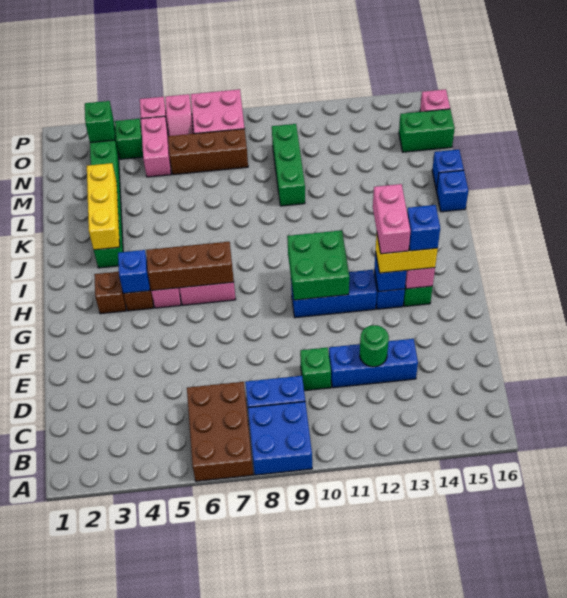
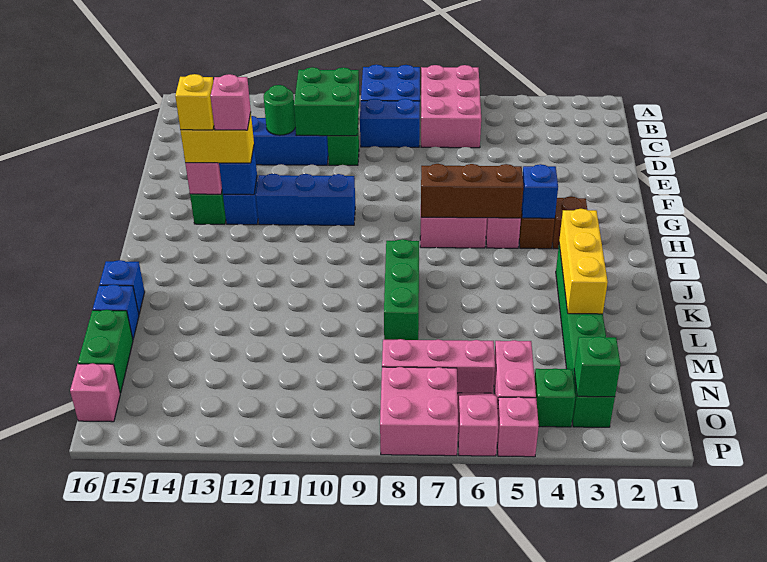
brown 2x3 brick [187,382,253,481] -> pink 2x3 brick [421,65,481,148]
green 2x2 brick [287,230,349,300] -> green 2x2 brick moved to [294,67,359,136]
pink 1x2 brick [373,184,411,254] -> pink 1x1 brick [210,74,251,130]
blue 1x1 brick [407,205,440,251] -> yellow 1x1 brick [175,74,214,130]
green 1x3 brick [272,124,305,206] -> green 1x3 brick moved to [384,239,419,340]
brown 1x3 brick [168,129,248,175] -> pink 1x3 brick [382,339,495,393]
green 1x2 brick [399,109,455,152] -> green 1x2 brick turned to [78,310,133,393]

